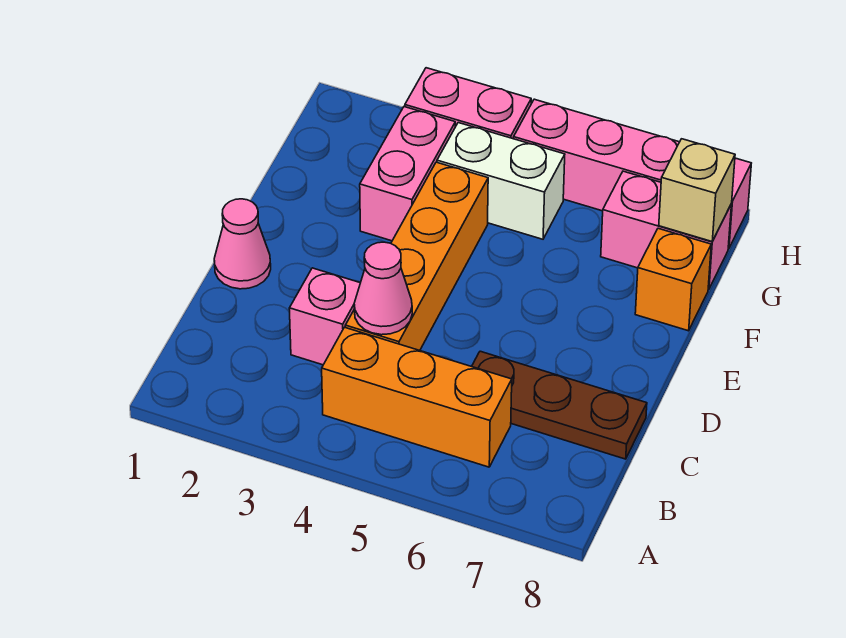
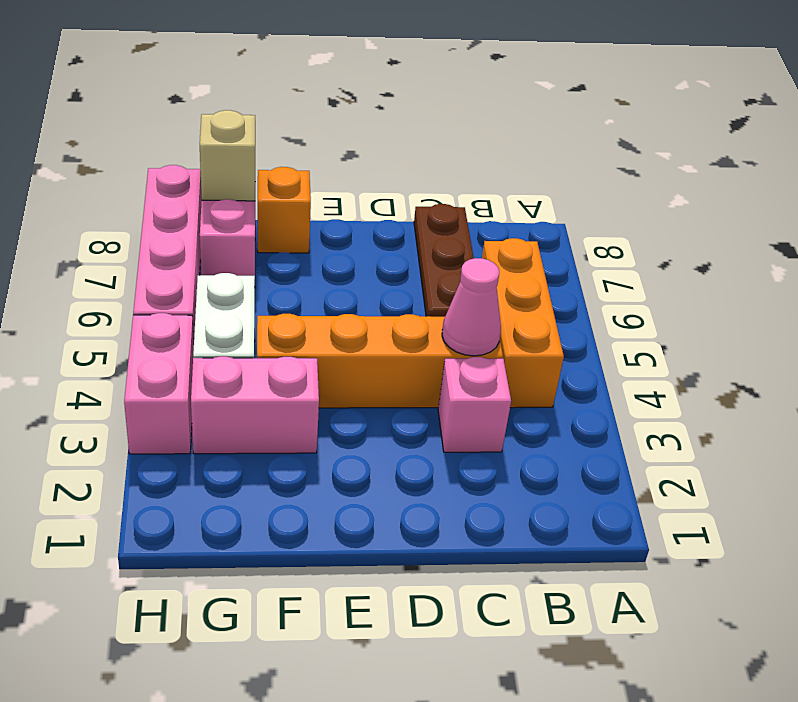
pink 1x1 cone [214,199,271,289] -> none

